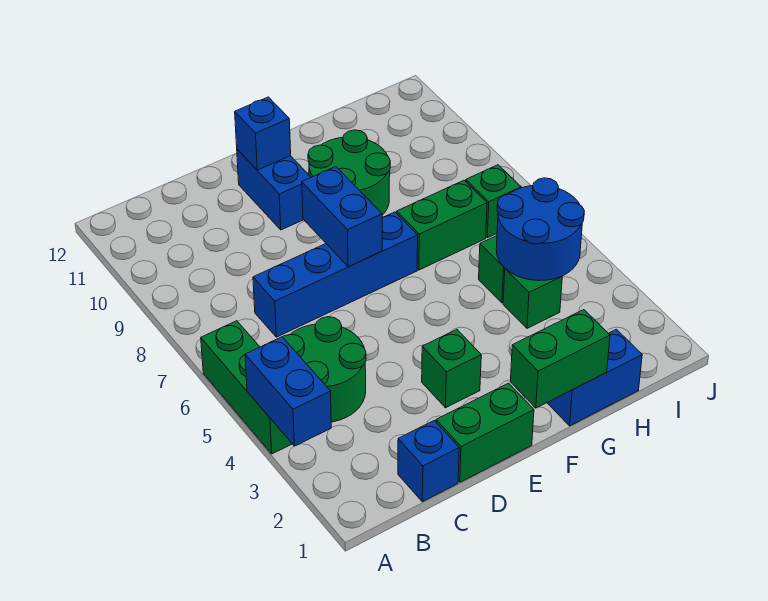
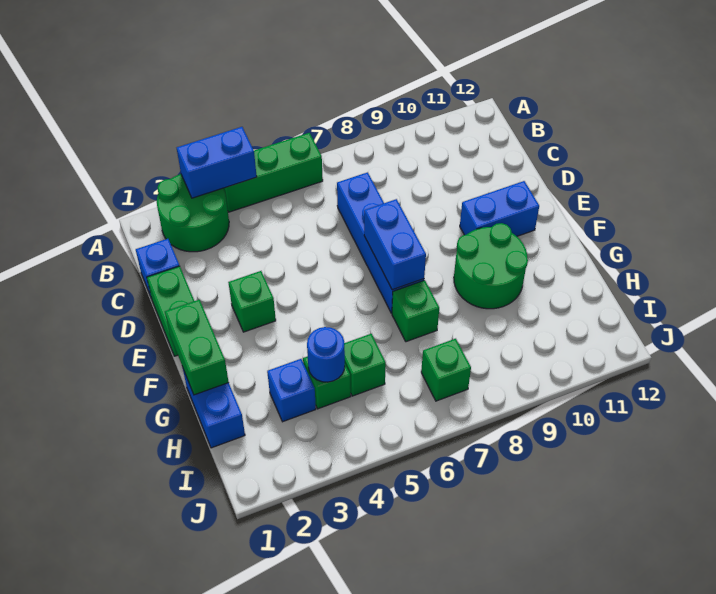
green 2x2 round brick [283,317,366,422] -> green 2x2 round brick moved to [157,174,229,252]
blue 1x2 brick [302,167,382,267] -> blue 1x2 brick turned to [364,199,426,290]
blue 1x1 brick [235,97,291,170] -> blue 1x1 brick moved to [267,359,316,422]
green 1x2 brick [397,180,487,270] -> green 1x1 brick [392,280,439,342]
blue 2x2 round brick [496,178,584,281] -> blue 1x1 round brick [307,327,345,382]

